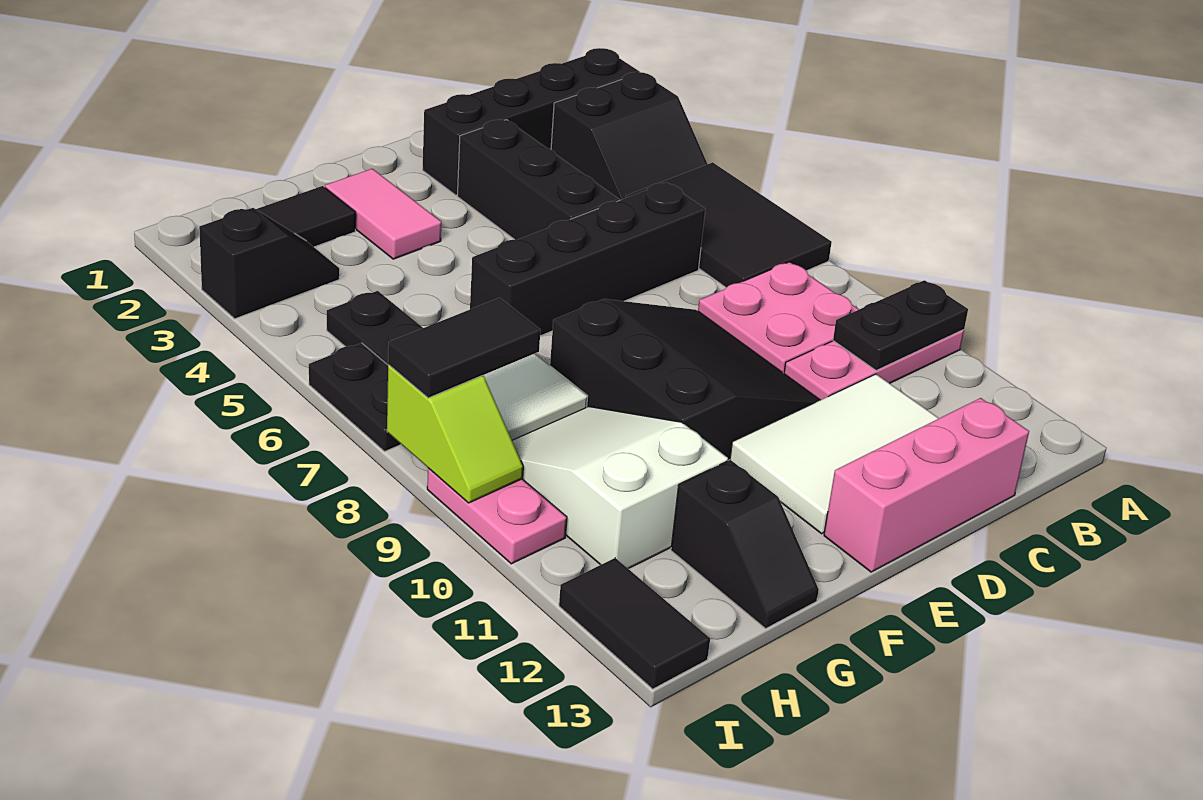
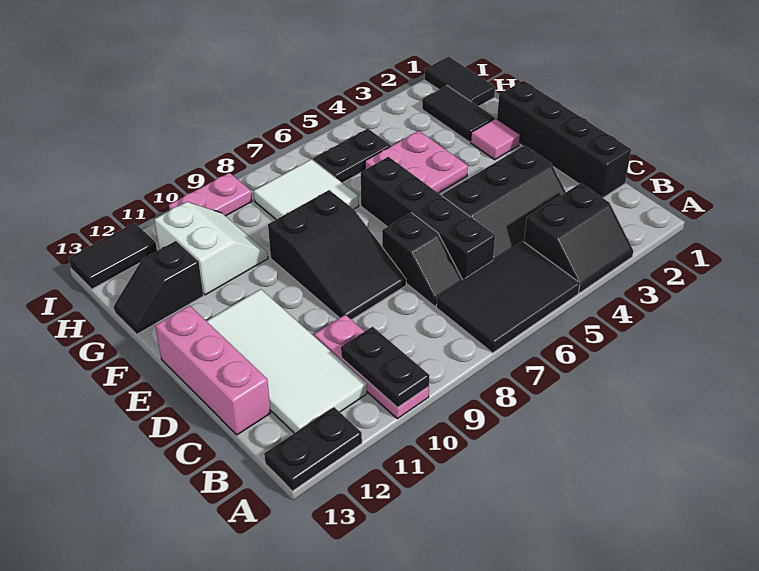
black 1x4 brick [423,48,639,195] -> black 1x4 brick moved to [497,81,631,198]
black 2x2 slope [551,72,707,200] -> black 2x2 slope turned to [524,183,633,293]
pink 2x2 plate [698,262,859,373] -> pink 2x2 plate moved to [365,131,468,193]
white 2x3 tile [730,374,939,534] -> white 2x4 tile [207,289,367,433]
black 3x3 slope [550,299,820,460] -> black 2x3 slope [268,190,406,320]
pink 1x2 tile [325,169,441,259] -> pink 1x1 tile [471,118,520,160]
white 2x3 slope [512,407,728,569] -> white 2x2 slope [154,202,268,295]
black 1x2 slope [199,208,339,319] -> black 1x2 slope moved to [382,213,462,306]
black 1x2 tile [388,298,540,398] -> black 1x2 tile moved to [424,57,495,106]
black 1x2 plate [309,343,401,451] -> black 1x2 plate moved to [264,407,362,491]
lime 1x2 slope [387,365,523,503] -> none

